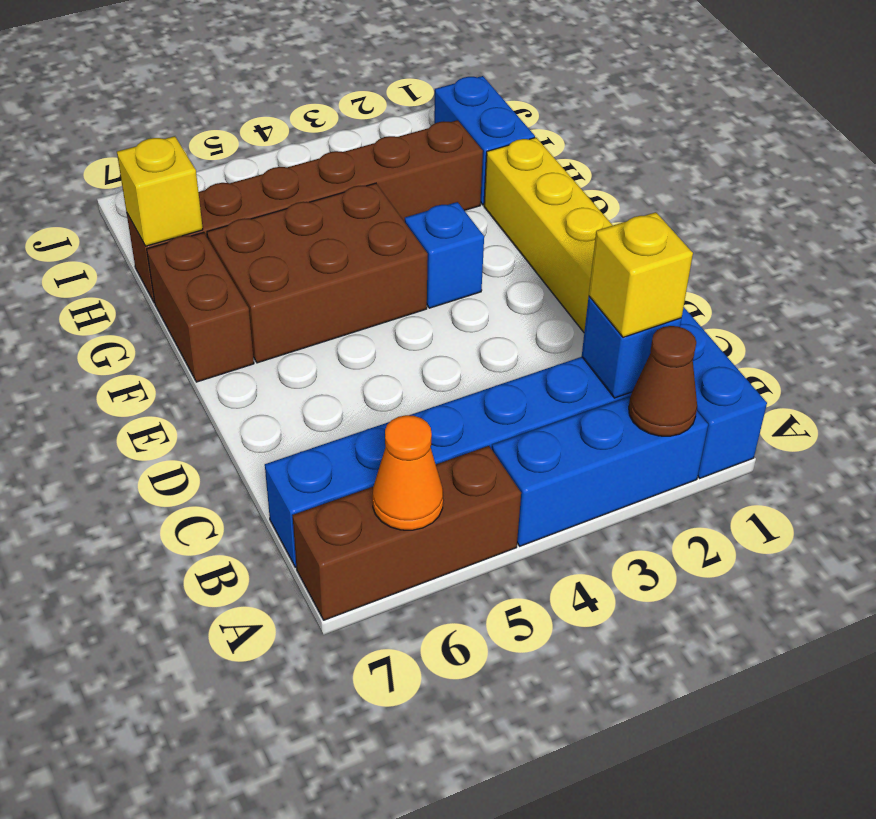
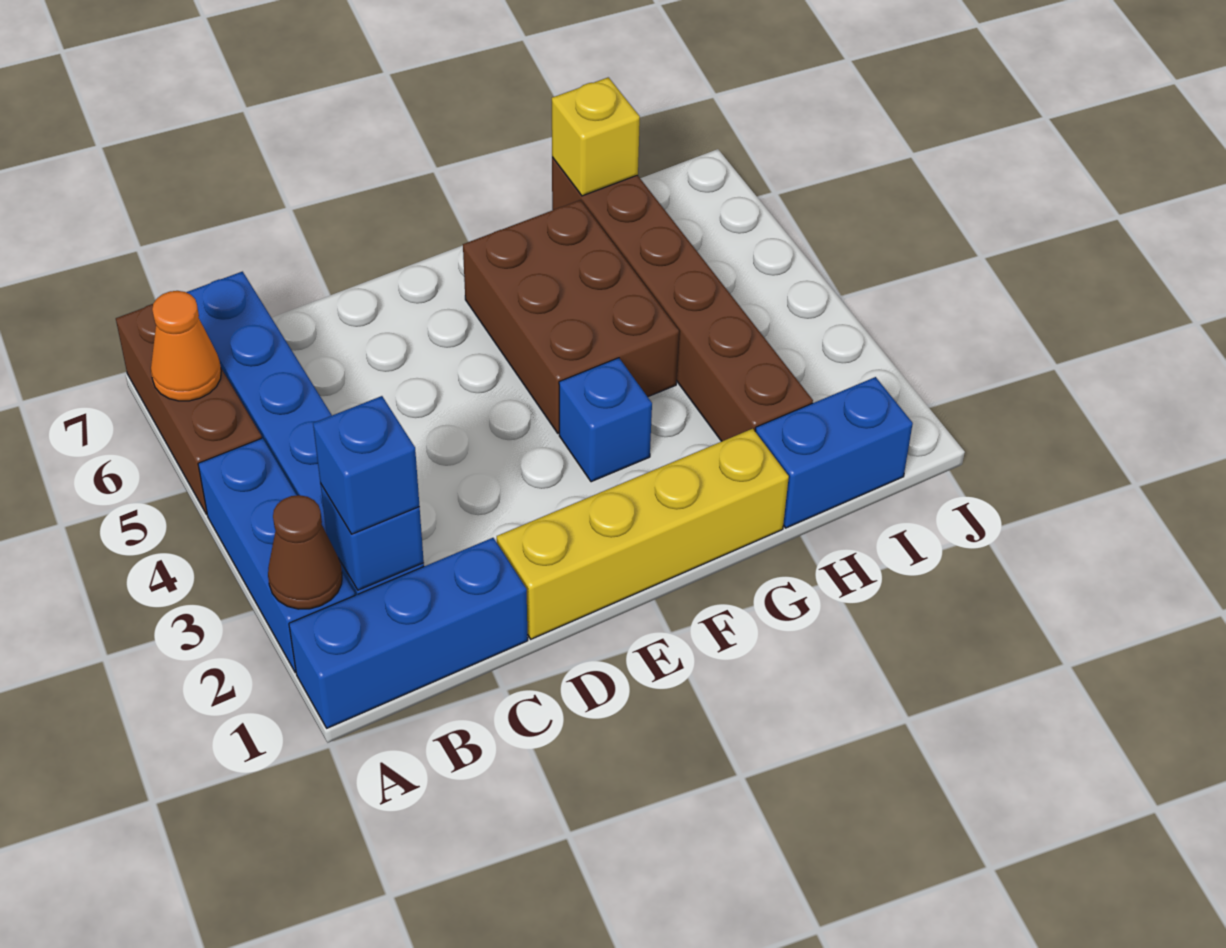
yellow 1x1 brick [589,212,693,337] -> blue 1x1 brick [313,396,420,534]
brown 1x2 brick [147,232,254,382] -> none

